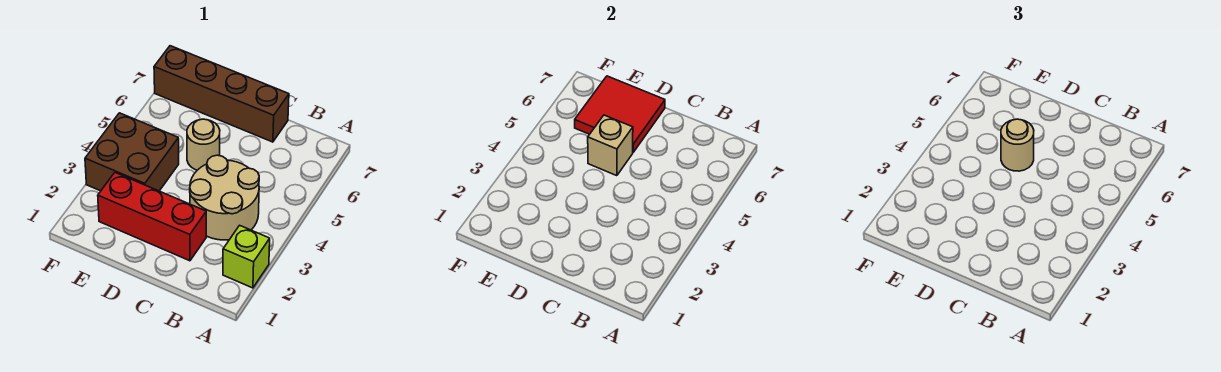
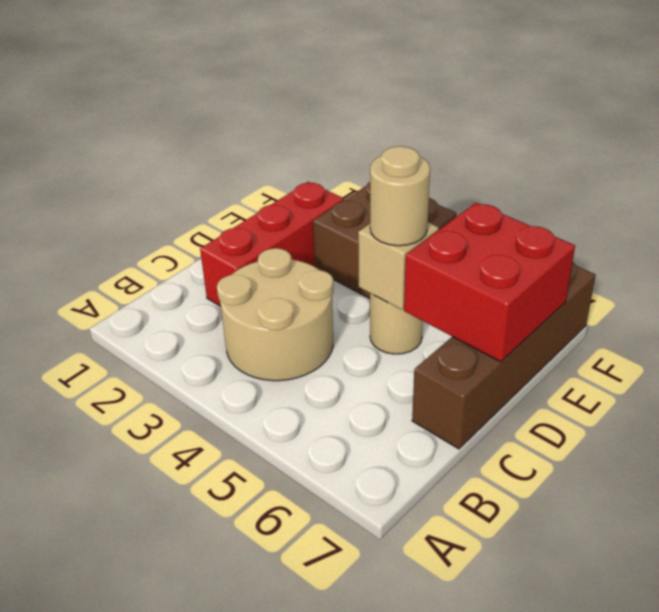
lime 1x1 brick [223,225,270,288] -> none
red 2x2 tile [575,76,665,152] -> red 2x2 brick [404,203,575,362]

